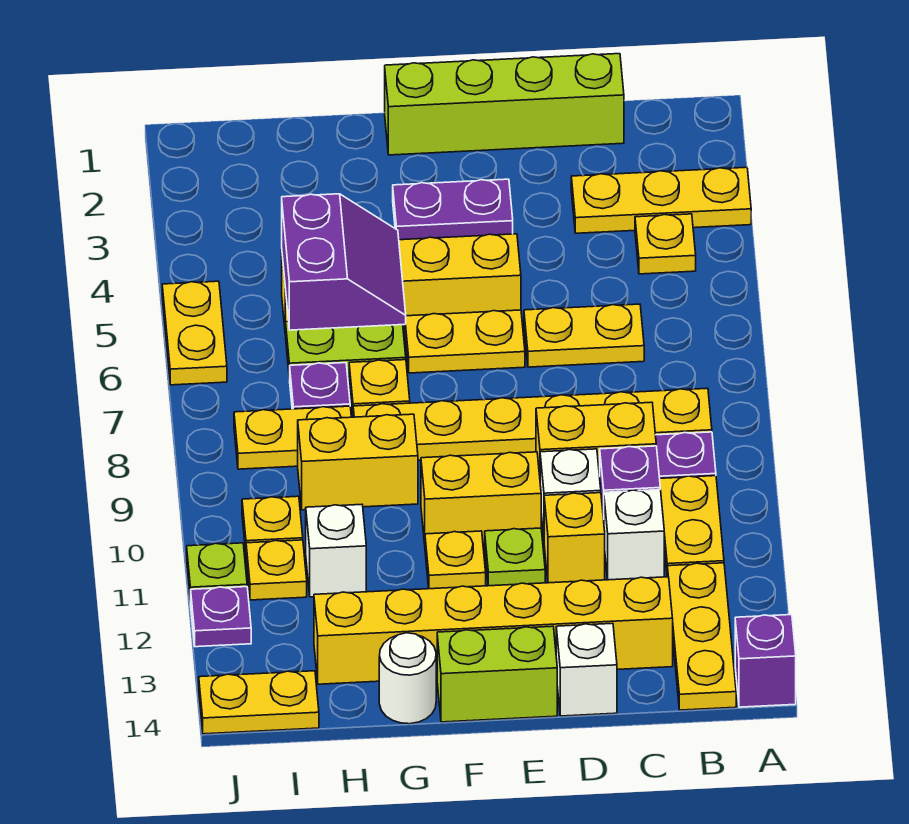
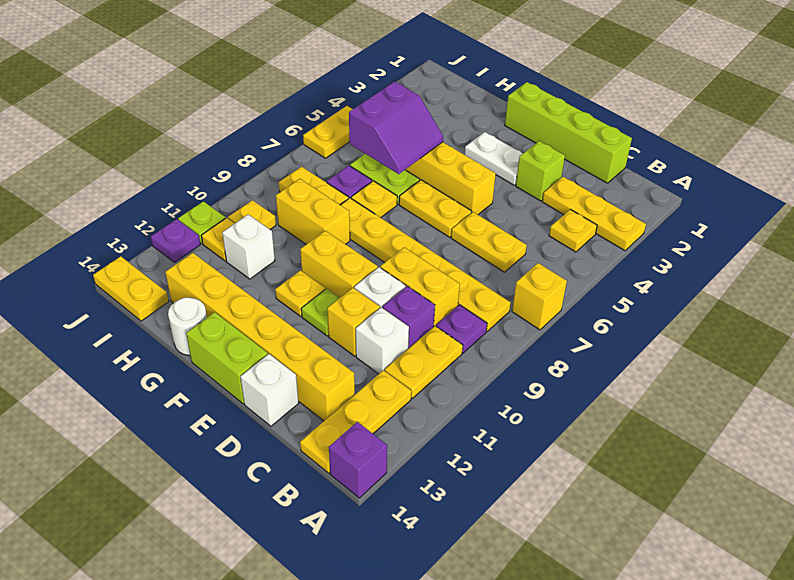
none -> yellow 1x1 brick [512,263,567,330]
none -> lime 1x1 brick [516,141,565,201]
purple 1x2 plate [393,179,513,240] -> white 1x2 plate [465,132,523,185]

